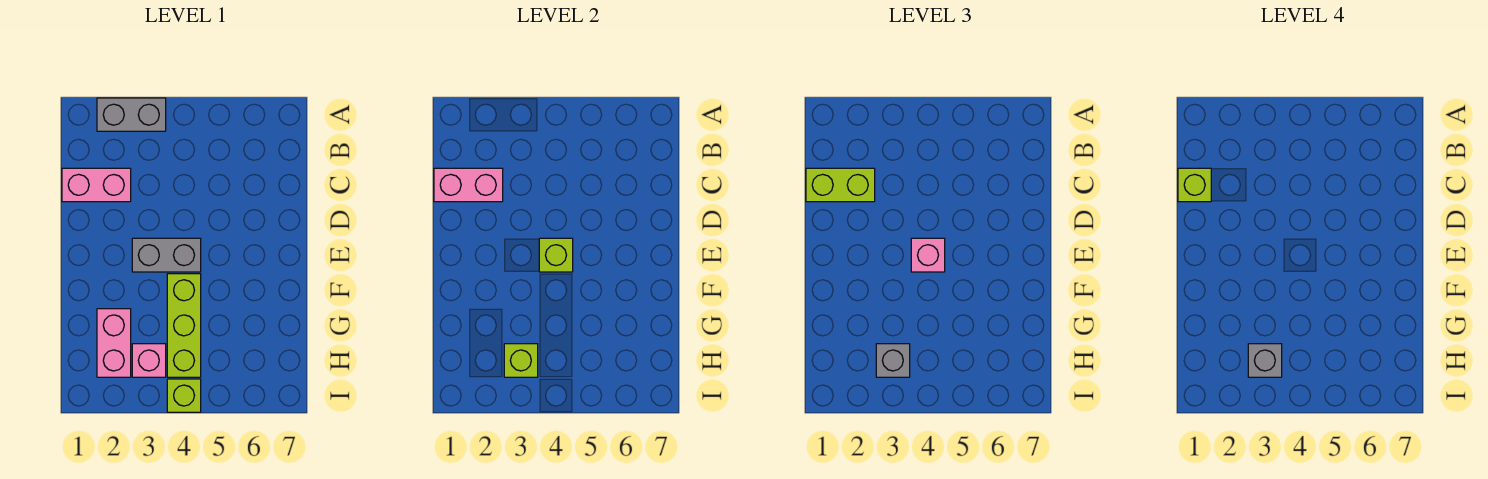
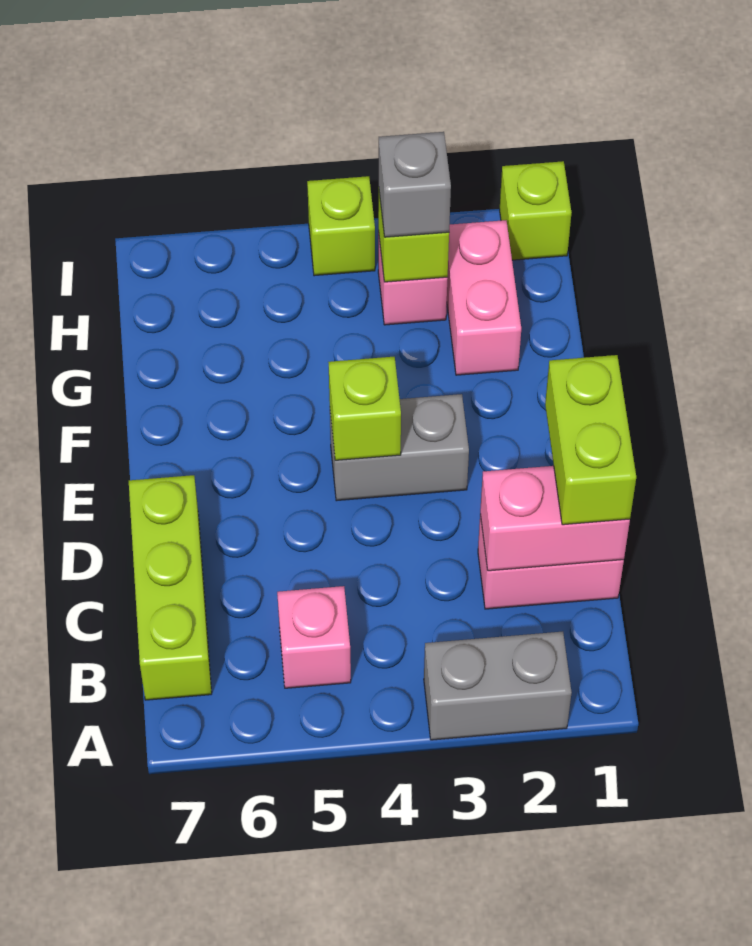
lime 1x2 brick [806,168,875,202] -> lime 1x2 brick turned to [545,355,636,525]
lime 1x1 brick [1178,168,1211,202] -> lime 1x1 brick moved to [500,161,571,260]
pink 1x1 brick [911,238,945,272] -> pink 1x1 brick moved to [277,586,351,688]
lime 1x3 brick [167,274,201,377] -> lime 1x3 brick moved to [129,475,212,700]
grey 1x1 brick [1248,344,1282,377] -> none

